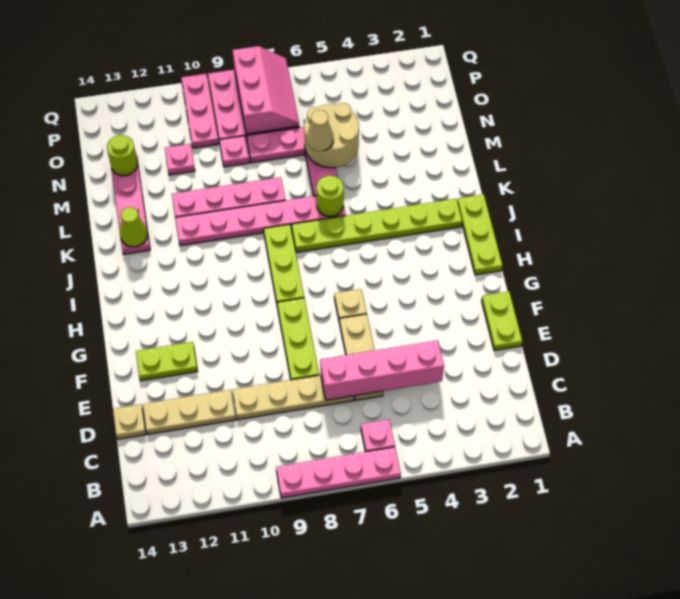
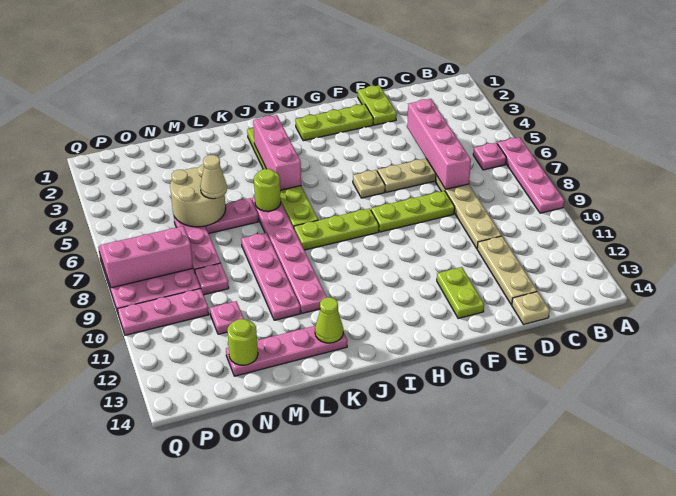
lime 1x2 plate [482,291,522,351] -> lime 1x2 plate turned to [358,85,397,125]
lime 1x3 plate [457,194,503,275] -> lime 1x3 plate moved to [295,104,373,141]
none -> pink 1x3 brick [253,115,301,190]

